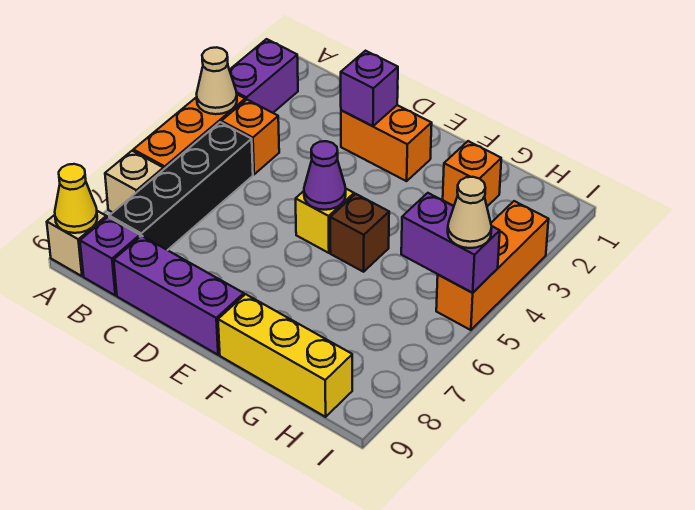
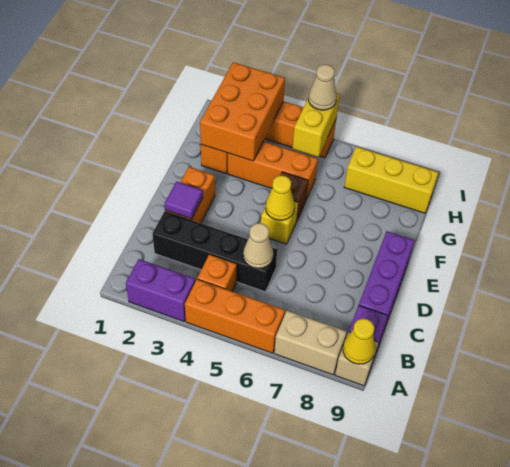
tan 1x1 cone [197,47,237,114] -> tan 1x1 cone moved to [243,223,273,269]
tan 1x1 brick [105,151,164,212] -> tan 1x2 brick [274,311,347,375]
black 1x4 brick [109,122,253,250] -> black 1x4 brick moved to [153,212,277,292]
purple 1x1 brick [341,51,398,126] -> purple 1x1 tile [165,182,203,219]
purple 1x1 cone [304,141,346,210] -> yellow 1x1 cone [266,175,295,220]
yellow 1x3 brick [218,294,352,417] -> yellow 1x3 brick turned to [344,147,439,213]
none -> orange 2x3 brick [200,62,285,161]
none -> orange 1x3 brick [228,141,318,199]
purple 1x2 brick [401,193,500,293] -> yellow 1x2 brick [293,93,340,157]

